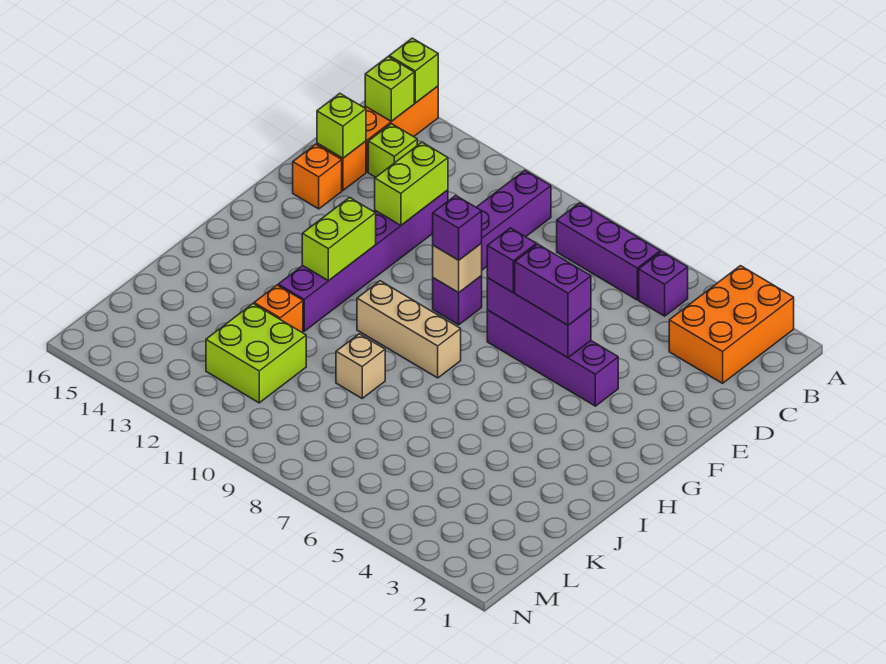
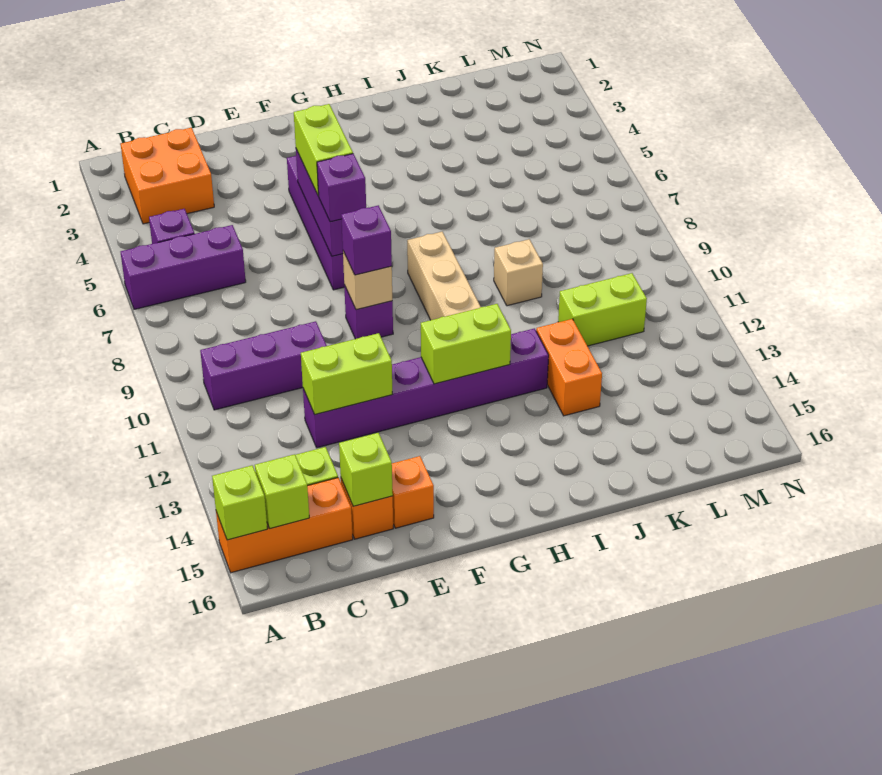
orange 2x3 brick [669,266,794,383] -> orange 2x2 brick [121,128,214,224]
purple 1x3 brick [557,203,660,300] -> purple 1x3 brick turned to [121,225,246,309]
purple 1x2 brick [515,244,591,325] -> lime 1x2 brick [294,104,353,196]
orange 1x1 brick [254,285,303,333] -> orange 1x2 brick [536,319,602,416]
lime 2x2 brick [206,304,306,403] -> lime 1x2 brick [558,273,647,346]

